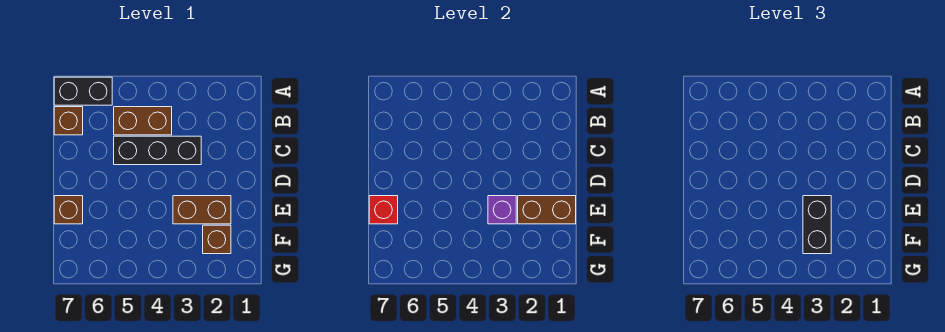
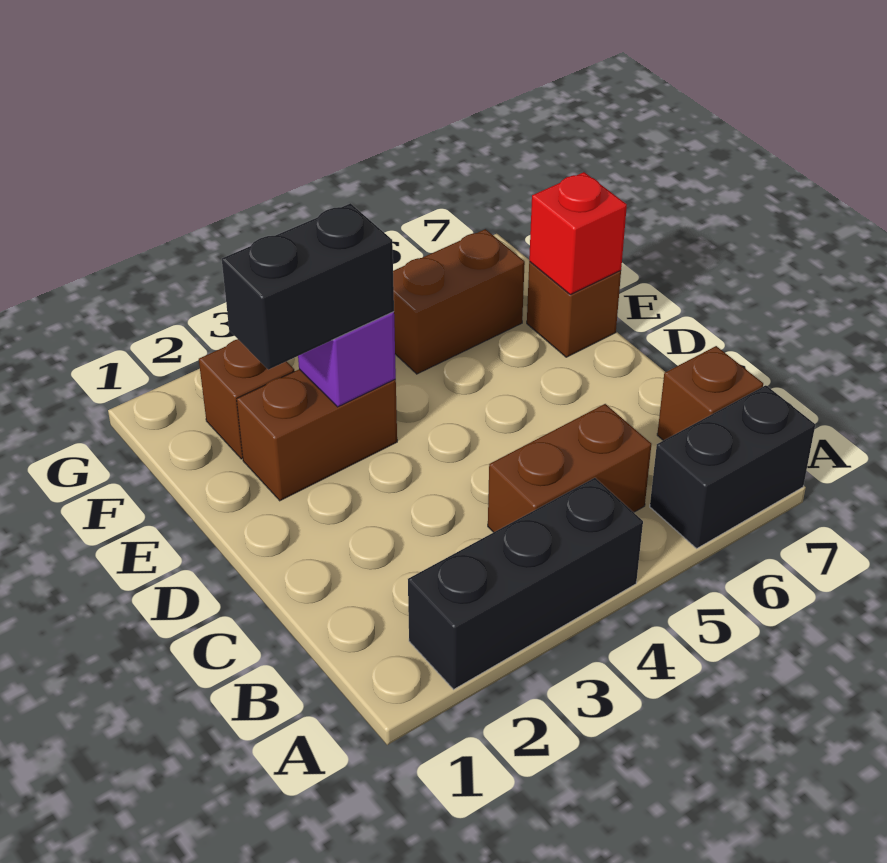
black 1x3 brick [114,136,201,165] -> black 1x3 brick moved to [408,478,643,689]
brown 1x2 brick [518,196,576,224] -> brown 1x2 brick moved to [393,229,525,374]
black 1x2 brick [803,196,831,254] -> black 1x2 brick turned to [222,203,394,370]

